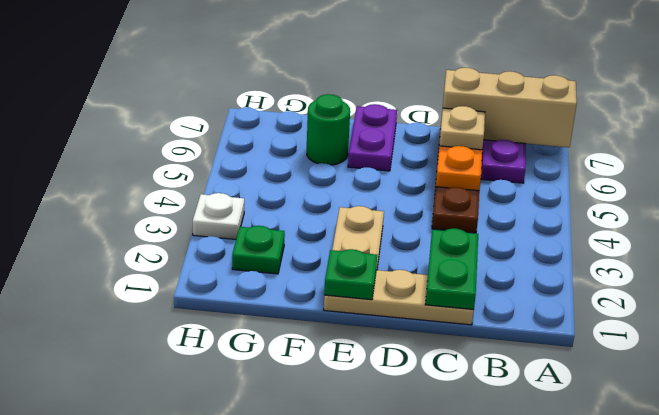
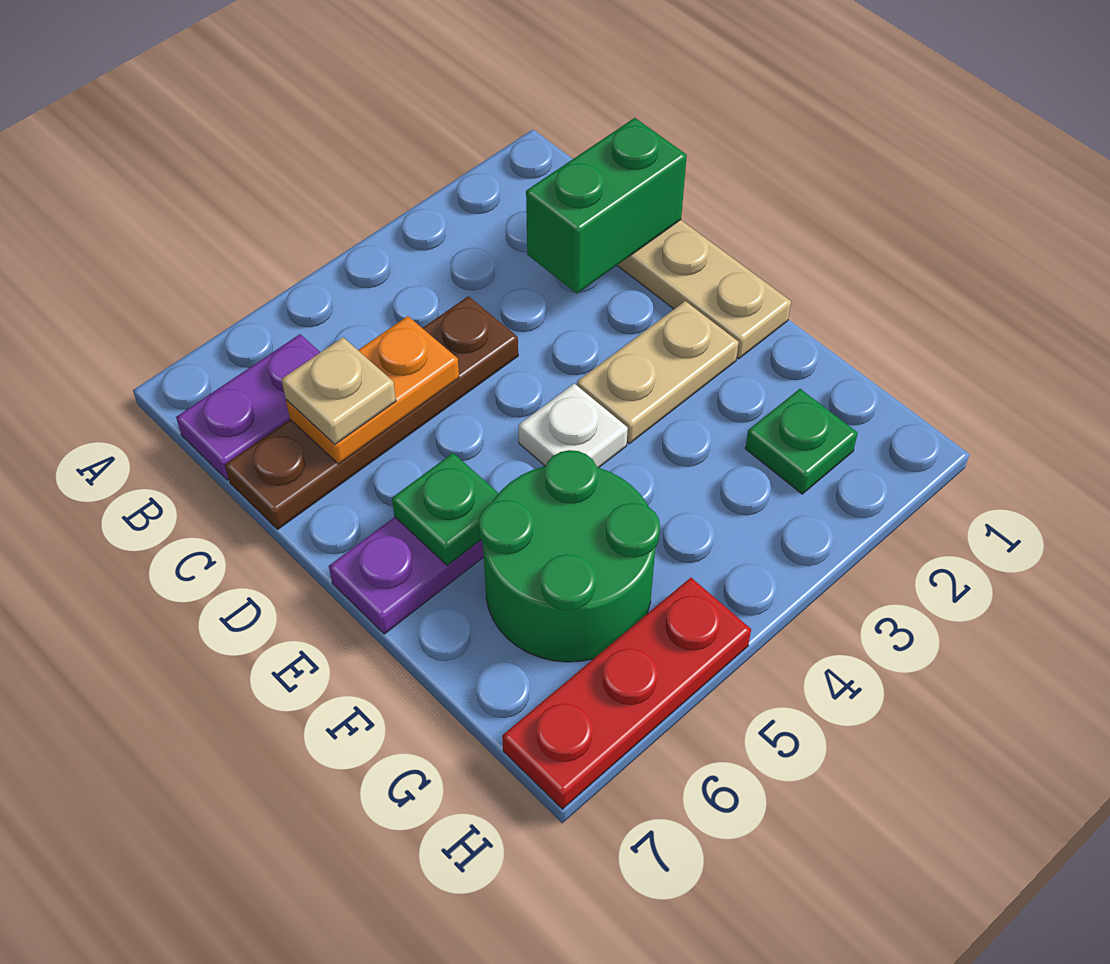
tan 1x3 brick [441,68,577,147] -> none
green 1x2 plate [425,228,478,310] -> green 1x2 brick [526,118,687,294]
green 1x1 plate [324,249,377,300] -> green 1x1 plate moved to [392,453,499,565]
green 1x1 round brick [307,94,350,165] -> green 2x2 round brick [479,450,660,662]
white 1x1 plate [193,193,244,239] -> white 1x1 plate moved to [519,384,628,468]
none -> red 1x3 plate [502,578,751,809]

